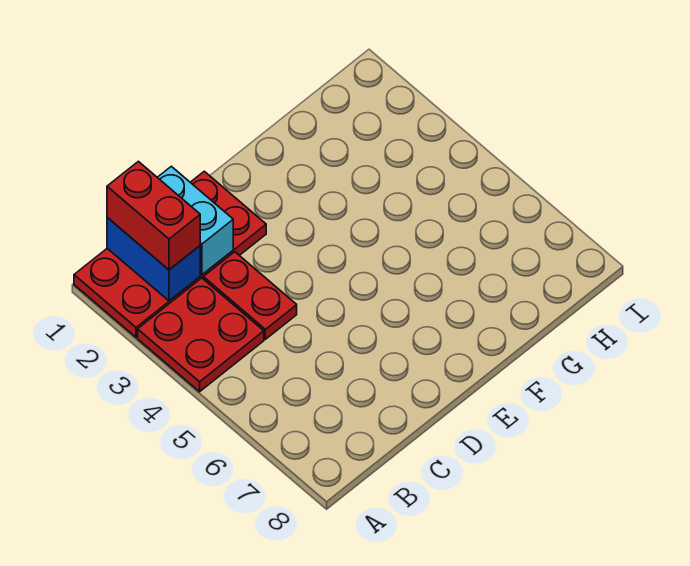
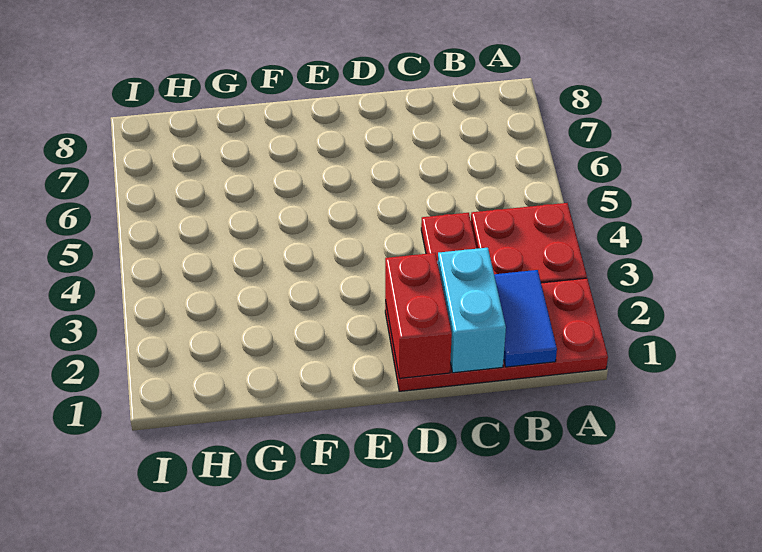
blue 1x2 brick [107,218,200,301] -> blue 1x2 tile [494,270,557,367]
red 1x2 brick [107,161,200,270] -> red 1x2 brick moved to [385,253,452,378]

